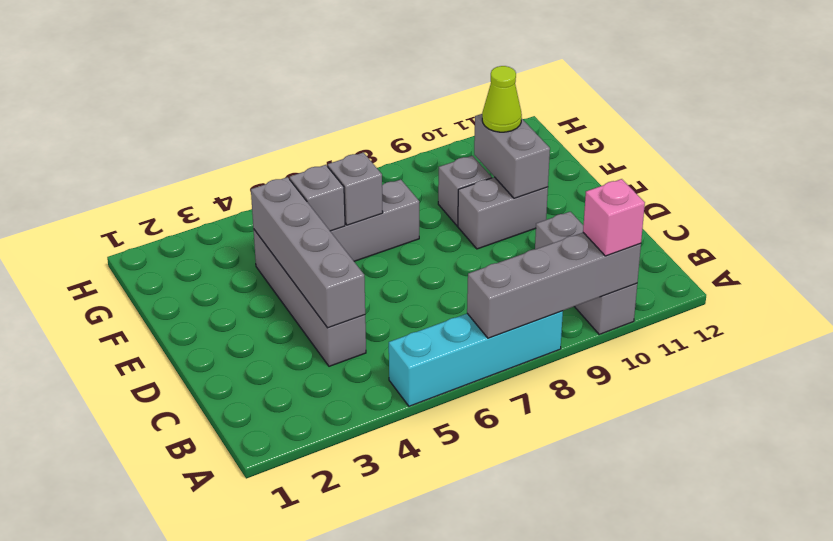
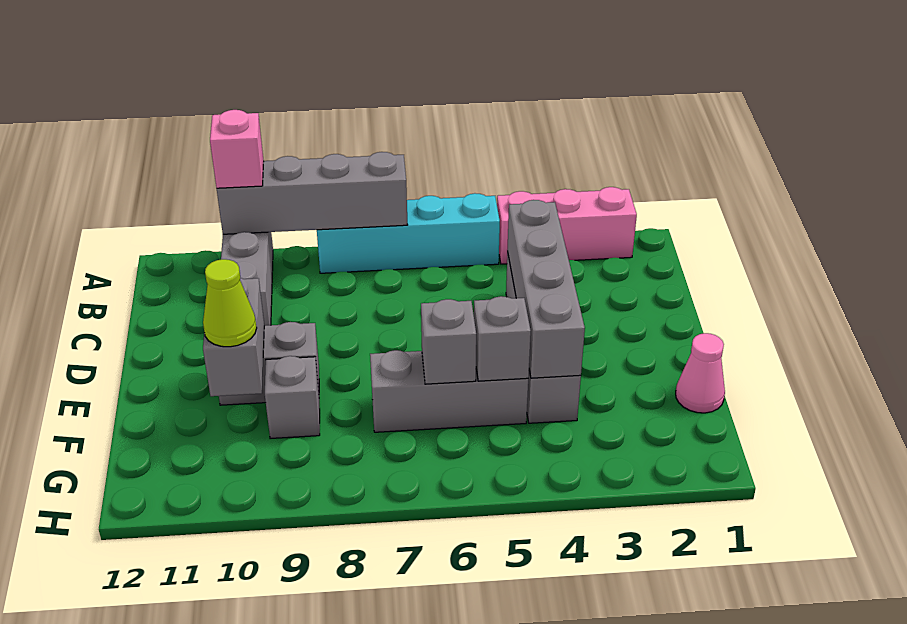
none -> pink 1x3 brick [497,187,637,264]
none -> pink 1x1 cone [676,333,725,413]

